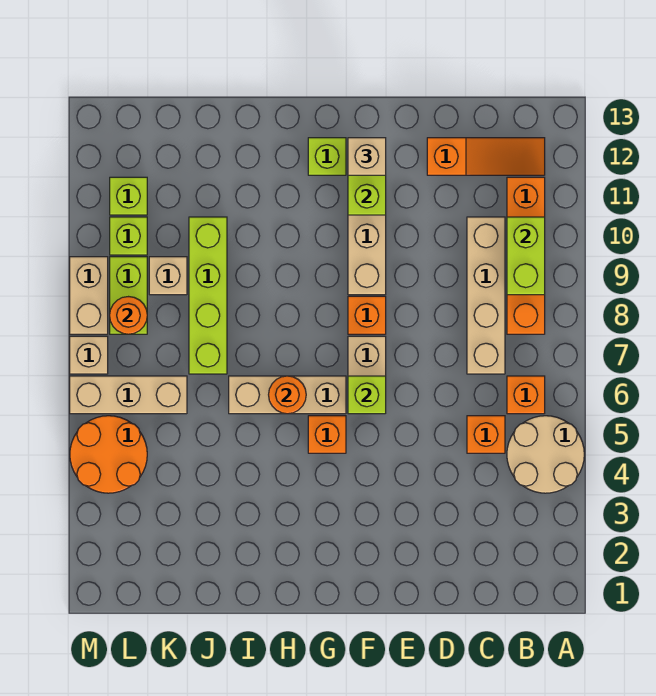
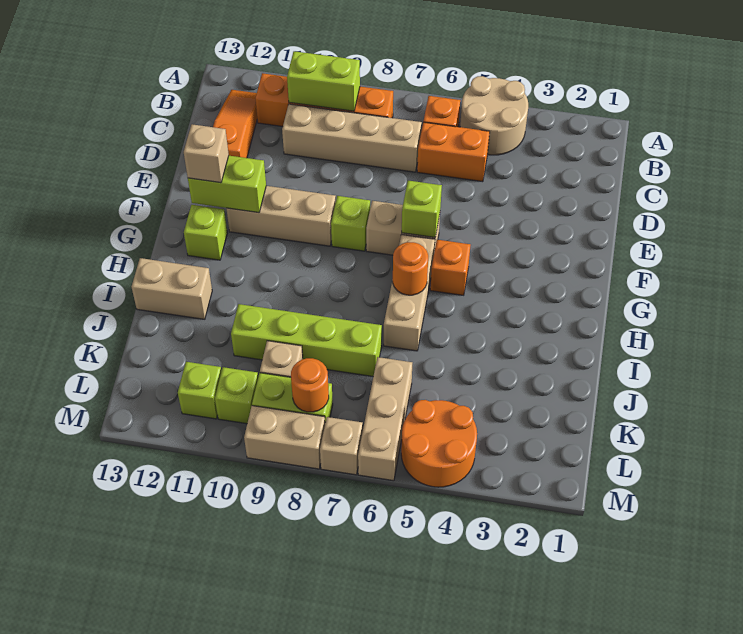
orange 1x1 brick [467,416,505,453] -> orange 1x2 brick [417,122,490,182]
orange 1x1 brick [348,296,386,334] -> lime 1x1 brick [331,196,370,251]
none -> tan 1x2 brick [132,258,212,319]

